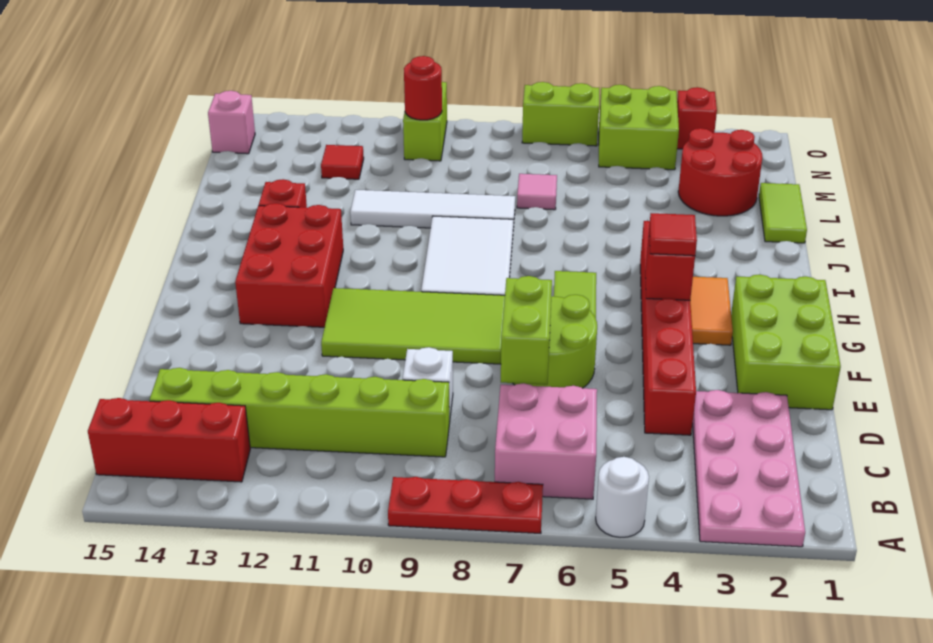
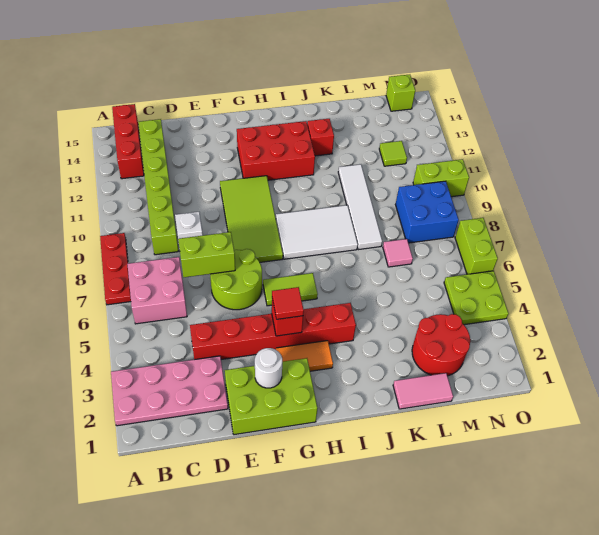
white 1x1 round brick [596,457,649,537] -> white 1x1 round brick moved to [255,348,282,388]
lime 1x2 tile [759,183,807,243] -> pink 1x2 tile [393,373,453,409]
none -> blue 2x2 brick [396,181,459,243]
red 1x1 tile [321,145,364,179] -> lime 1x1 tile [379,141,407,166]
lime 2x2 brick [599,85,679,170] -> lime 2x2 plate [444,271,509,325]
red 1x1 round brick [404,56,442,120] -> none
pink 1x1 brick [208,91,255,154] -> lime 1x1 brick [386,75,415,111]
red 1x1 brick [677,87,717,149] -> none

